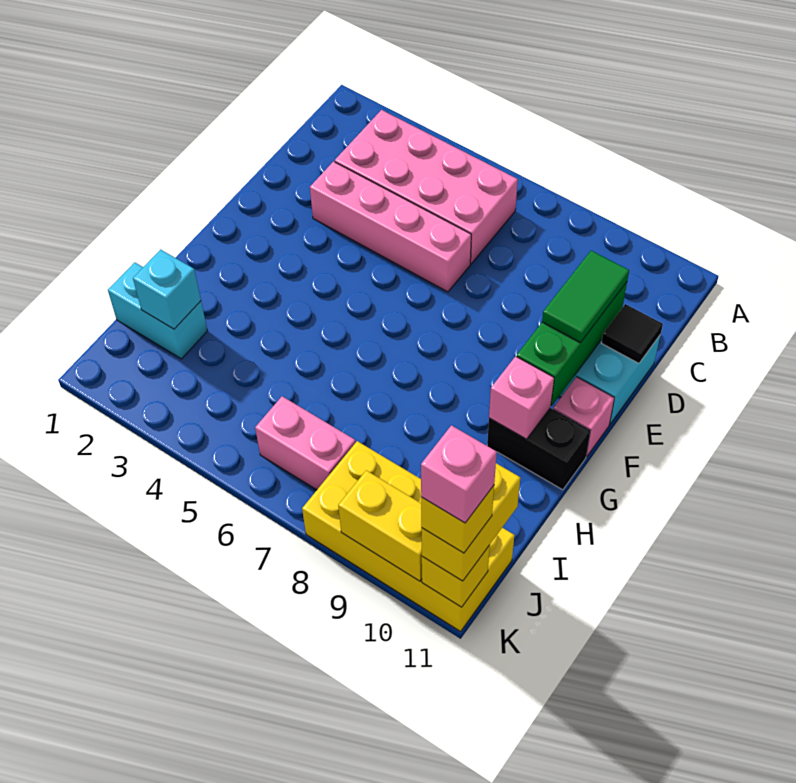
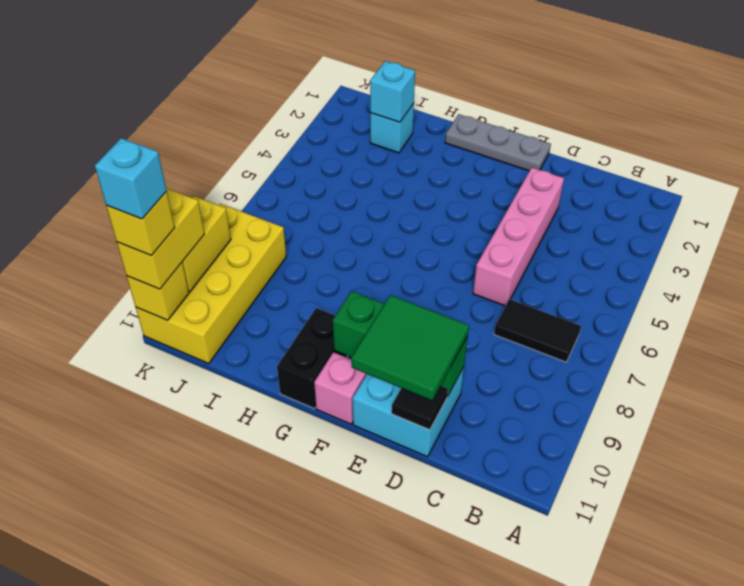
pink 2x4 brick [335,110,518,264] -> none
none -> black 1x2 tile [494,299,581,362]
green 1x2 tile [542,251,629,343] -> green 2x2 tile [351,295,469,400]
none -> grey 1x3 plate [445,114,551,171]
pink 1x1 brick [489,356,554,439] -> none
cyan 1x2 brick [108,262,207,359] -> cyan 1x1 brick [370,103,414,153]
pink 1x2 brick [255,396,355,490] -> none
yellow 1x2 brick [422,463,520,581] -> yellow 1x2 brick turned to [117,188,204,289]
pink 1x1 brick [421,425,497,523] -> cyan 1x1 brick [95,138,167,219]

